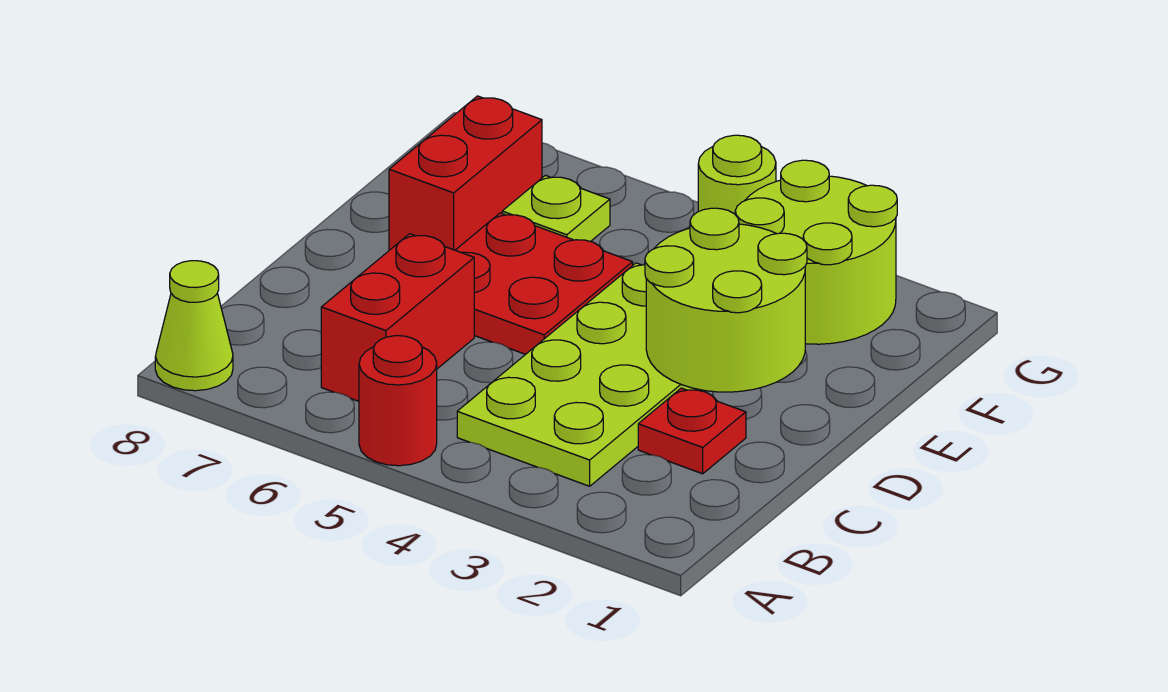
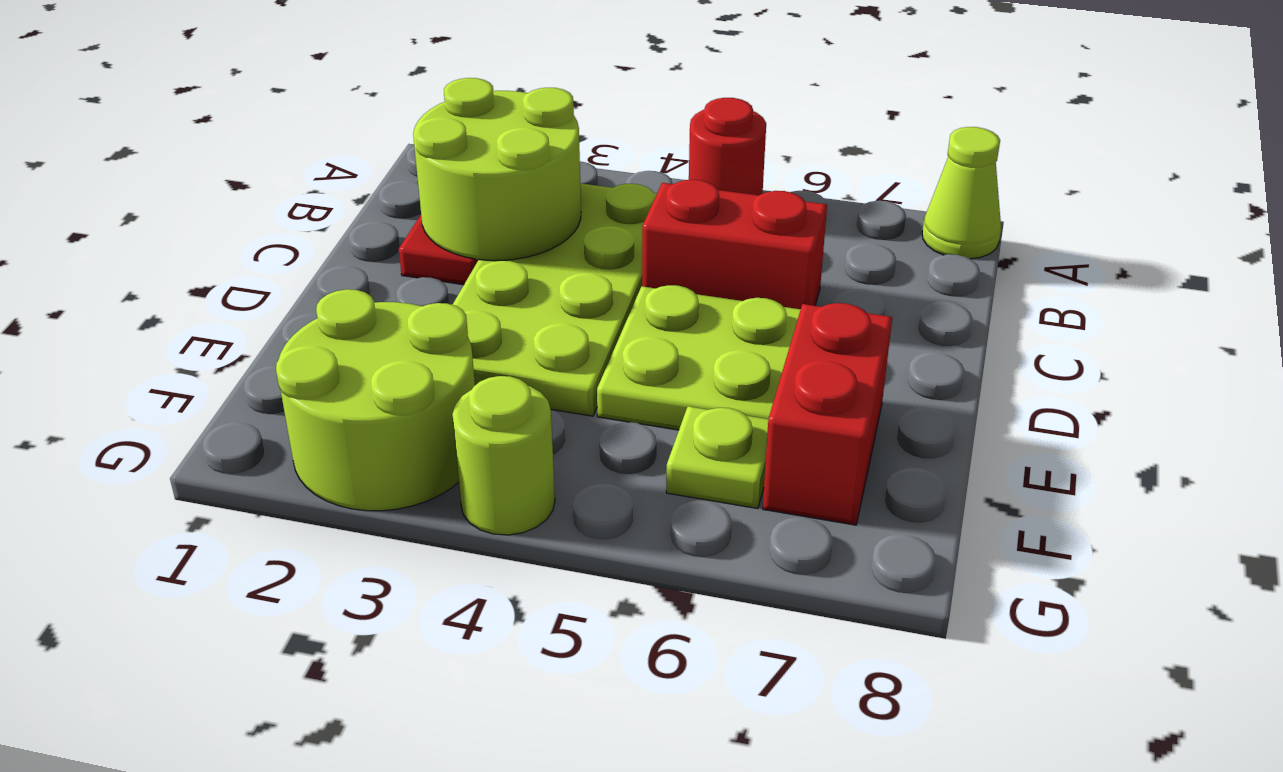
red 1x2 brick [321,234,474,401] -> red 1x2 brick turned to [642,180,827,309]
lime 2x2 round brick [645,208,807,392] -> lime 2x2 round brick moved to [413,78,581,260]
red 2x2 plate [456,213,633,354] -> lime 2x2 plate [597,285,801,430]

